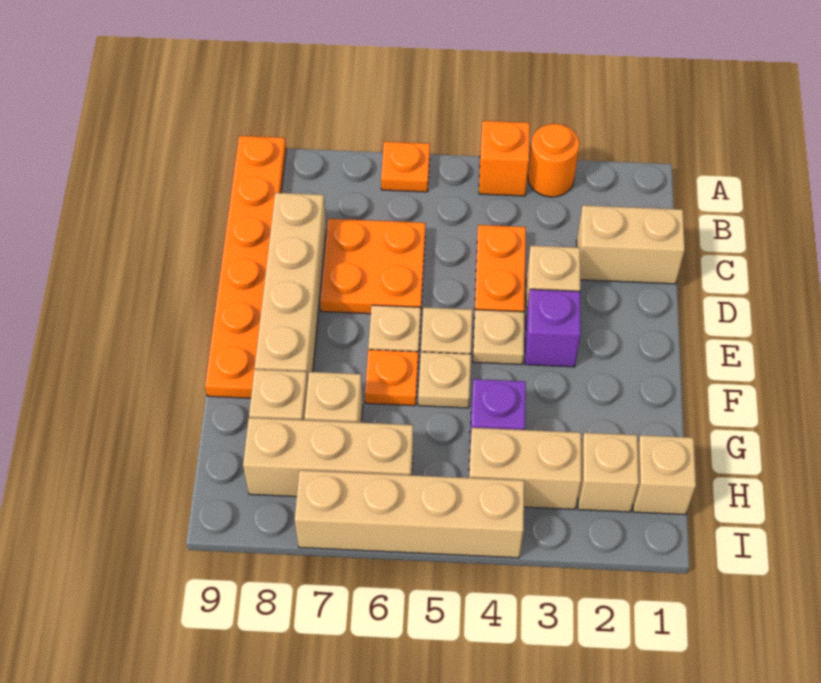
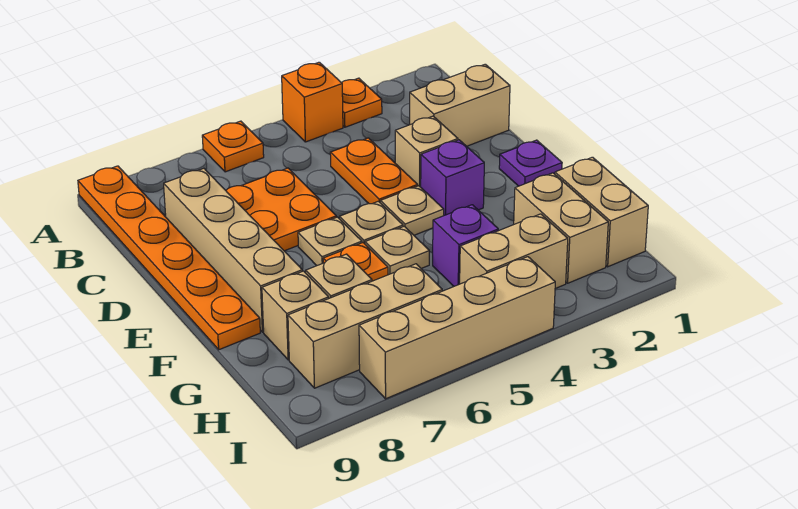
orange 1x1 round brick [528,124,579,197] -> orange 1x1 plate [341,78,382,127]
none -> purple 1x1 plate [499,140,562,186]
tan 1x1 brick [633,435,696,515] -> tan 1x2 brick [555,157,648,267]
tan 1x1 brick [578,433,639,512] -> tan 1x2 brick [514,173,608,283]

